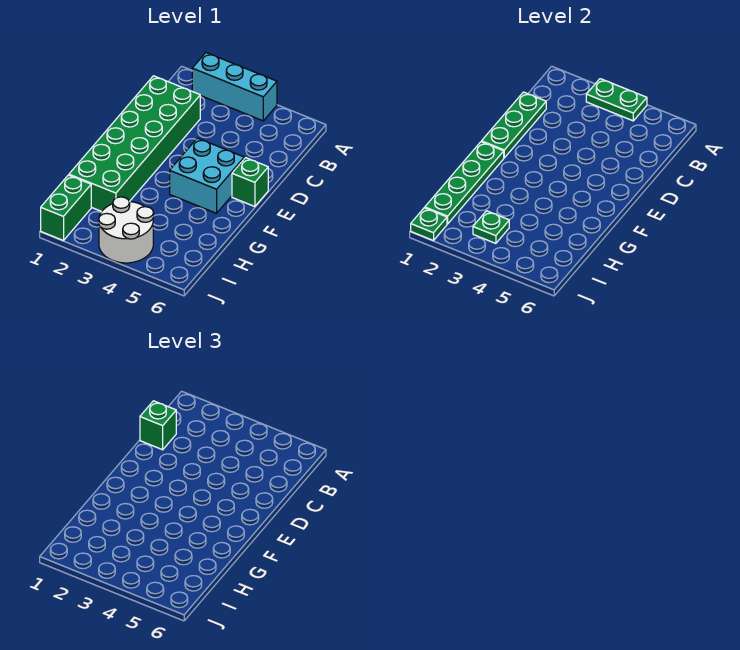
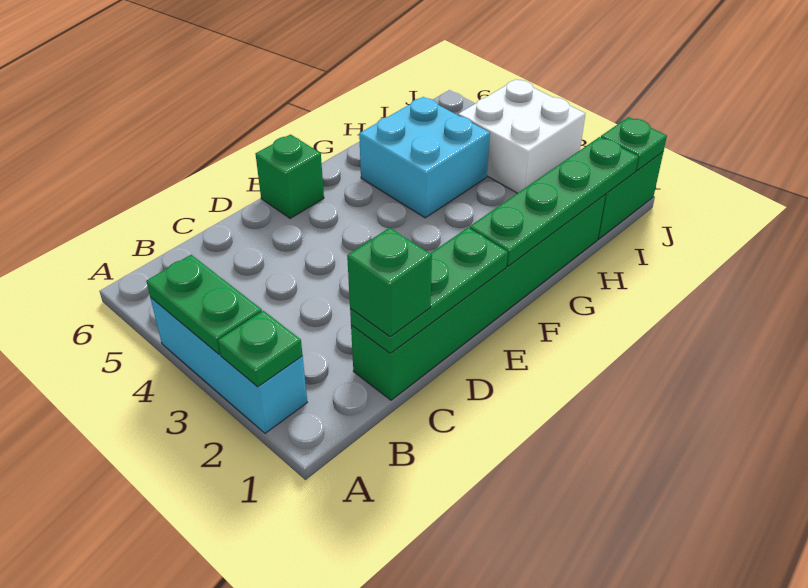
green 2x6 brick [69,76,200,211] -> green 1x6 brick [351,195,605,400]
cyan 2x2 brick [170,138,244,213] -> cyan 2x2 brick moved to [359,97,490,218]
white 2x2 round brick [99,197,154,263] -> white 2x2 brick [458,79,585,193]
green 1x1 plate [473,211,509,243] -> green 1x1 plate moved to [218,311,303,387]

